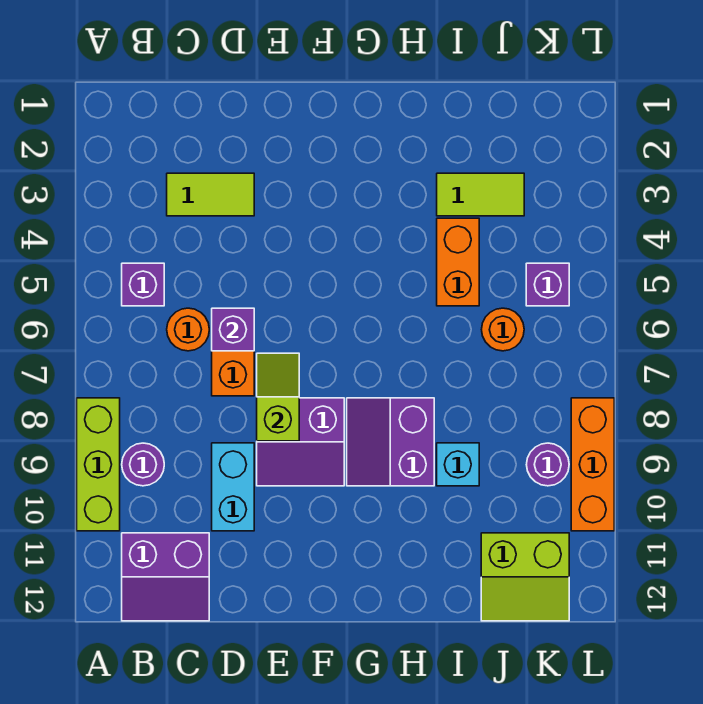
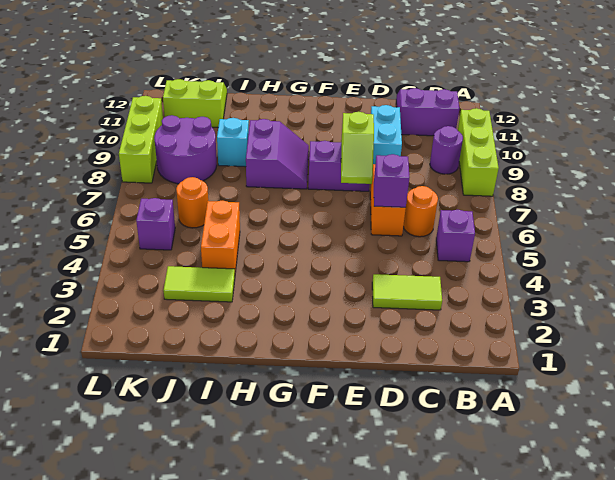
purple 1x1 round brick [526,443,569,486] -> purple 2x2 round brick [154,115,217,184]
orange 1x3 brick [571,398,614,531] -> lime 1x3 brick [119,96,163,183]

